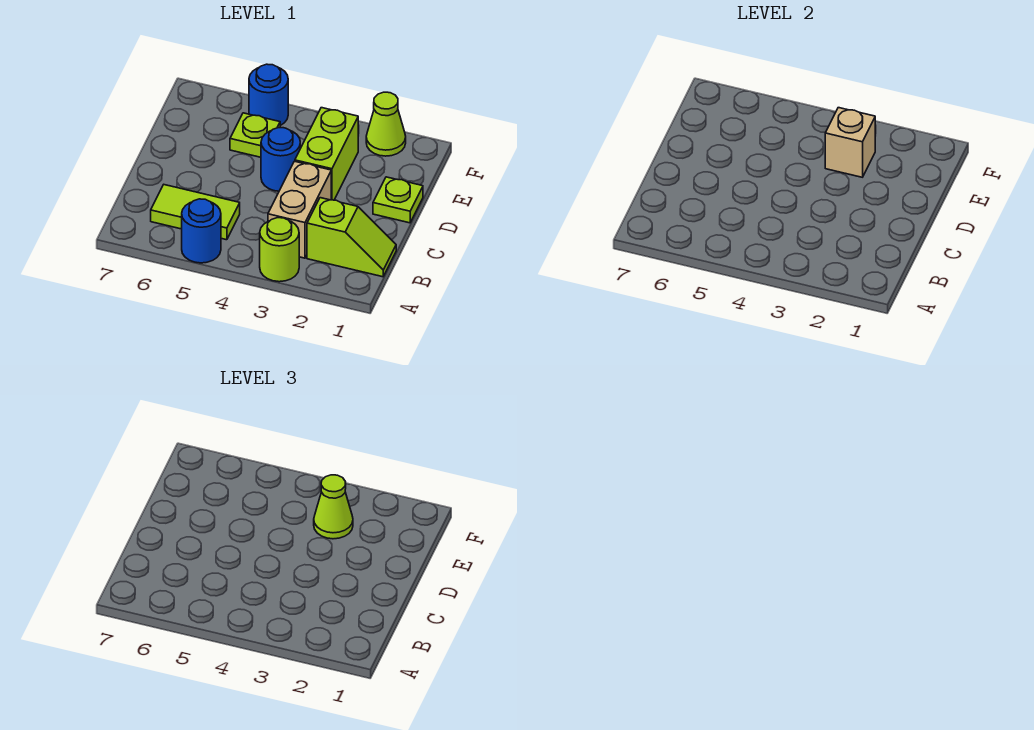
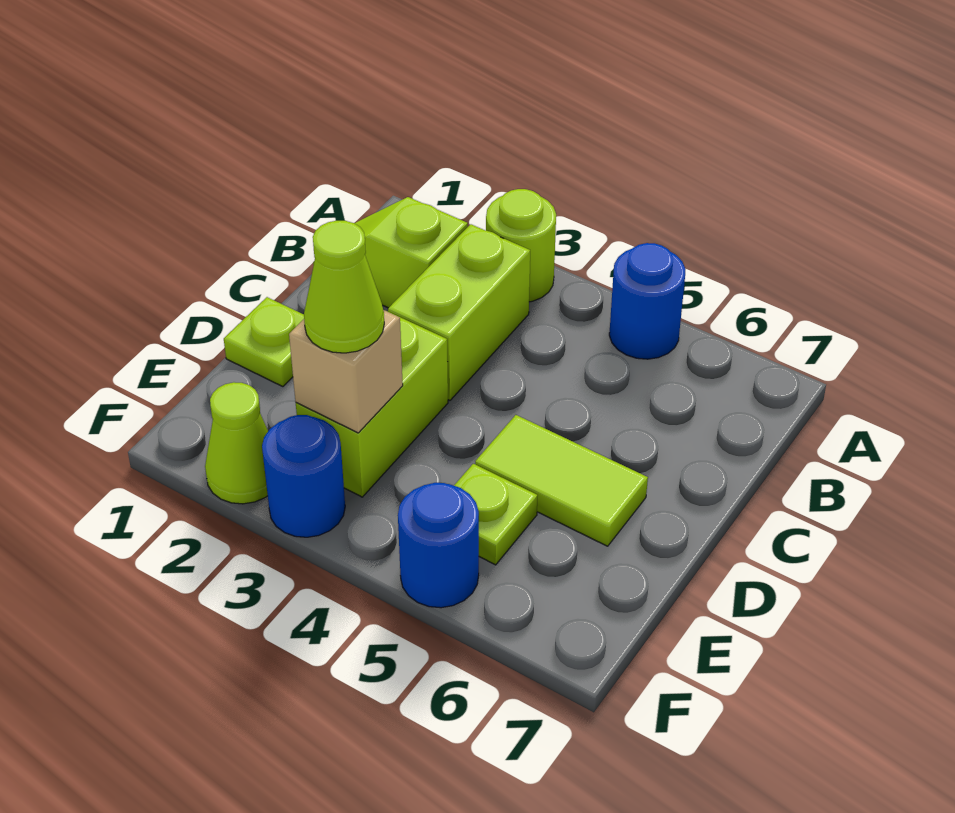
tan 1x2 brick [268,161,331,258] -> lime 1x2 brick [388,224,530,400]
lime 1x2 tile [151,185,240,240] -> lime 1x2 tile moved to [475,415,648,546]
blue 1x1 round brick [261,128,300,191] -> blue 1x1 round brick moved to [262,415,345,537]

